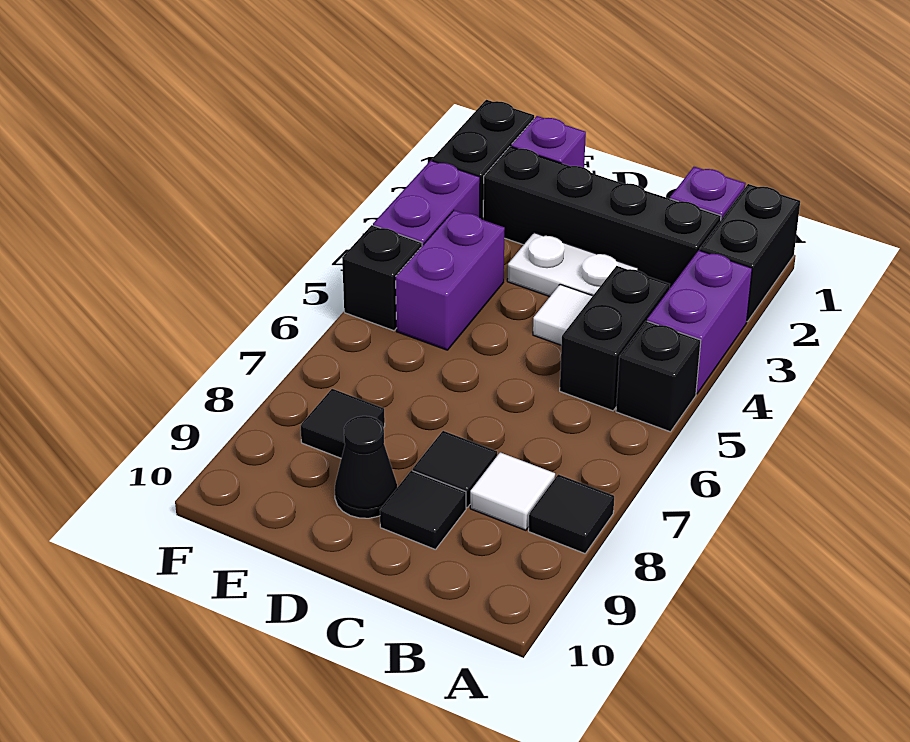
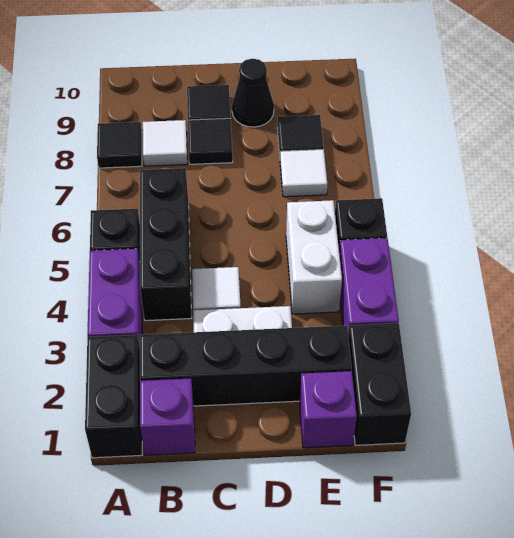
black 1x2 brick [560,266,670,411] -> black 1x3 brick [140,168,191,321]
purple 1x2 brick [396,210,505,350] -> white 1x2 brick [286,200,342,314]
none -> white 1x1 tile [280,150,327,197]

